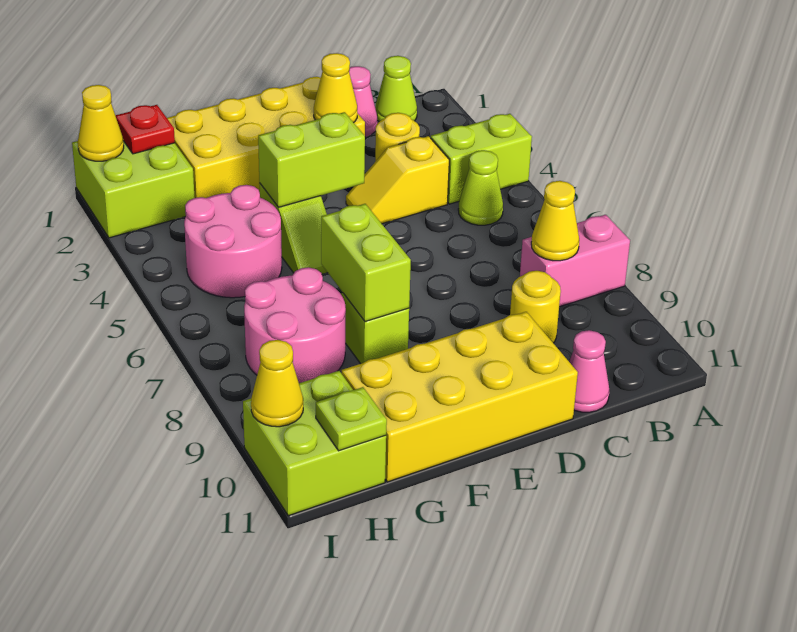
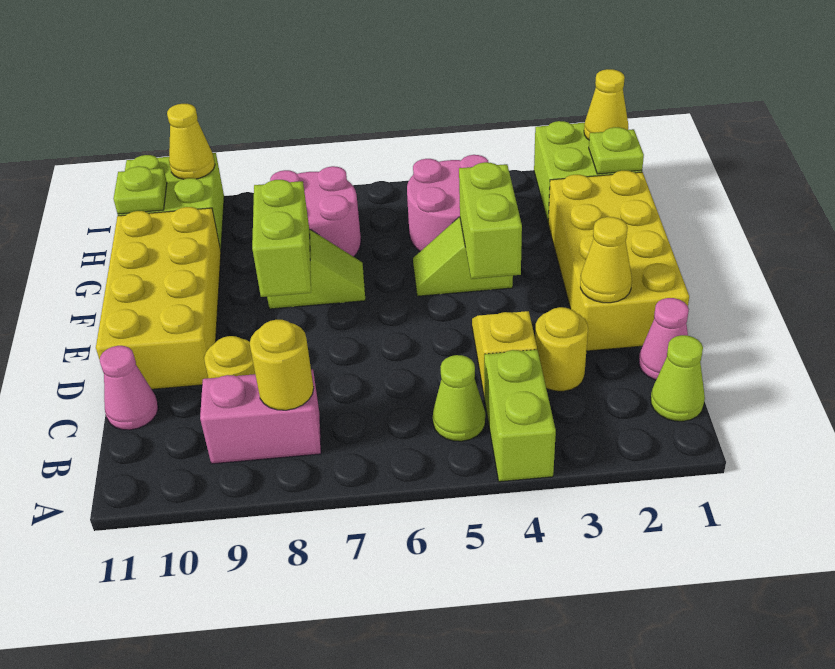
pink 1x2 brick [520,215,630,307] -> pink 1x2 brick turned to [200,369,321,464]
yellow 1x1 cone [531,181,579,261] -> yellow 1x1 round brick [250,320,314,410]
lime 1x2 brick [321,204,411,322] -> lime 1x2 brick turned to [252,180,311,297]
red 1x1 plate [115,105,175,154] -> lime 1x1 plate [589,127,644,174]

